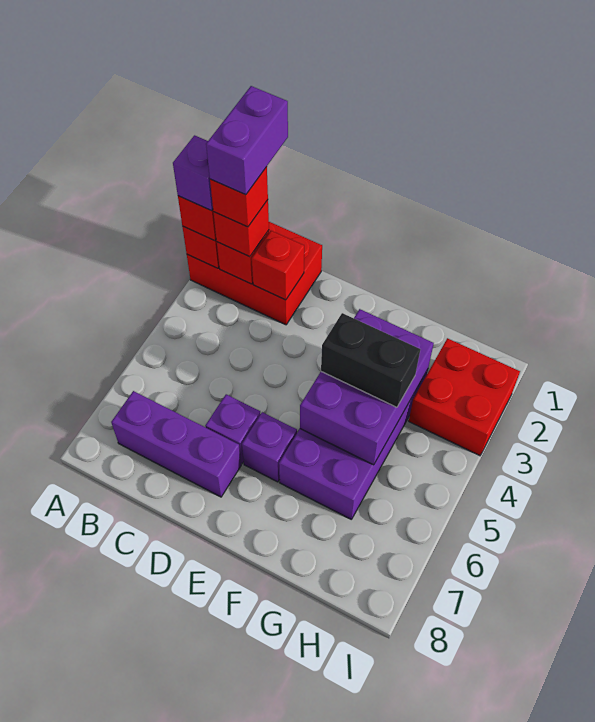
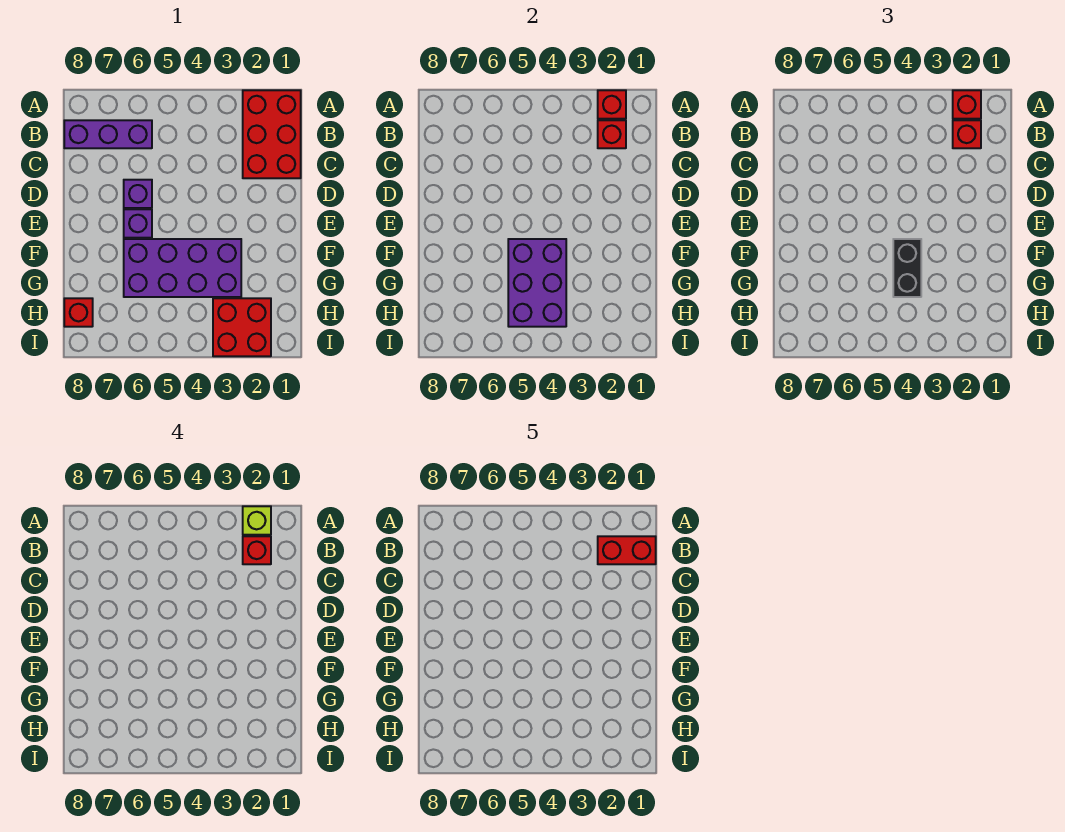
purple 1x1 brick [173,135,213,211] -> lime 1x1 brick [243,506,271,535]
purple 1x2 brick [206,86,288,195] -> red 1x2 brick [598,536,656,564]
purple 1x3 brick [111,391,241,497] -> purple 1x3 brick turned to [64,120,152,148]
red 1x1 brick [252,231,304,300] -> red 1x1 brick moved to [64,298,93,327]
purple 2x3 brick [300,309,434,465] -> purple 2x3 brick turned to [508,239,566,327]

